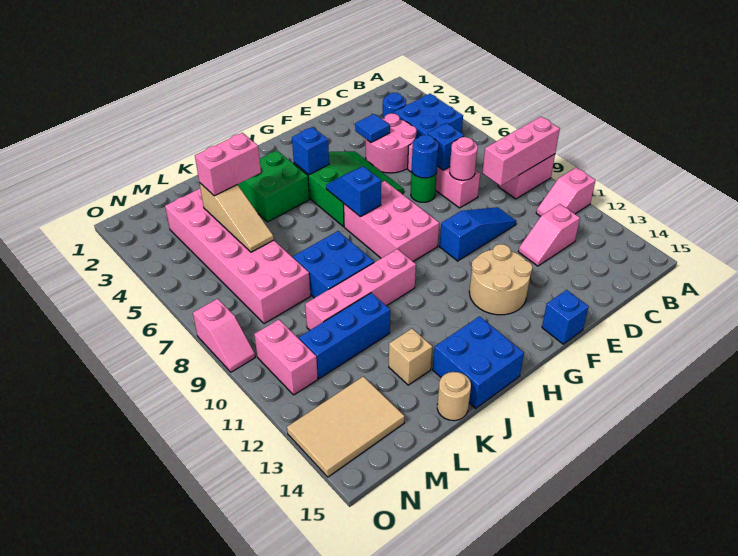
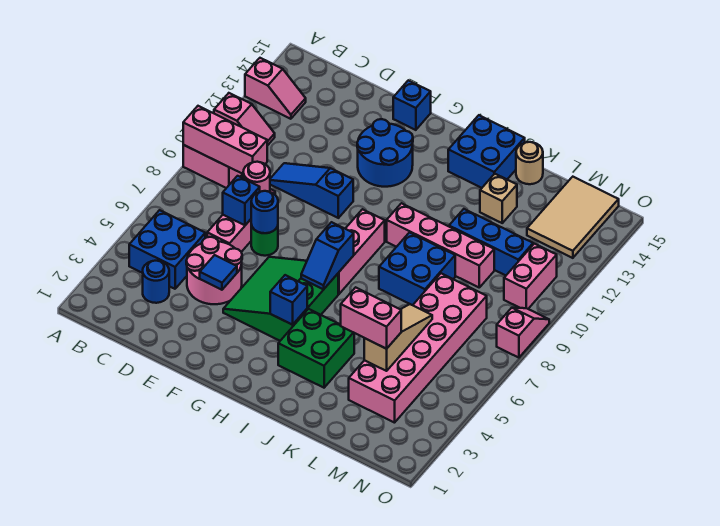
pink 1x2 slope [518,204,580,266] -> pink 1x2 slope moved to [245,58,306,119]
tan 2x2 round brick [469,244,532,315] -> blue 2x2 round brick [357,119,413,187]
pink 2x3 brick [344,181,439,261] -> pink 1x3 brick [338,209,385,294]
tan 2x3 tile [287,376,405,477] -> tan 2x3 tile turned to [527,177,619,258]

